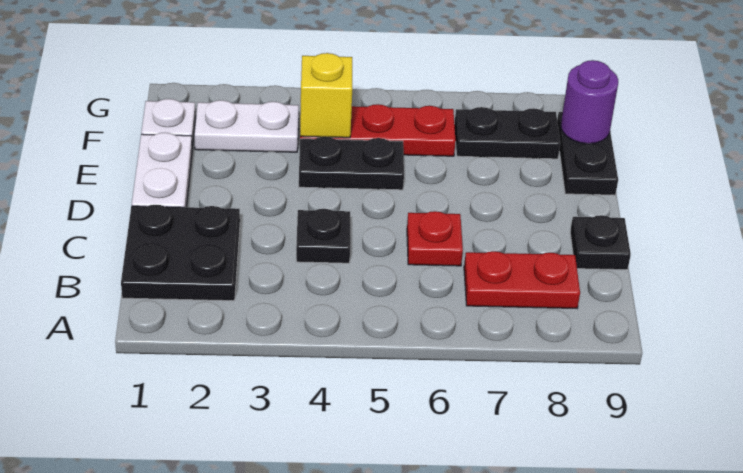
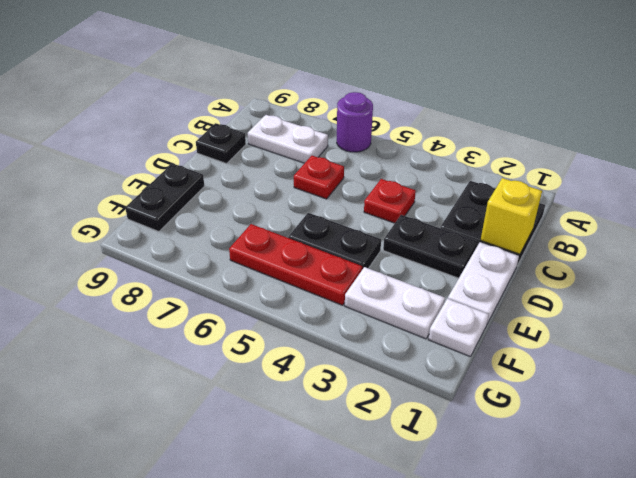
red 1x2 plate [464,251,580,308] -> white 1x2 plate [248,115,328,163]
black 1x1 plate [296,209,350,263] -> red 1x1 plate [364,179,416,223]
yellow 1x1 brick [300,53,352,138] -> yellow 1x1 brick moved to [481,178,542,254]
black 1x2 plate [454,107,560,159] -> black 1x2 plate moved to [383,215,478,278]
purple 1x1 round brick [561,60,618,144] -> purple 1x1 round brick moved to [337,92,373,152]

